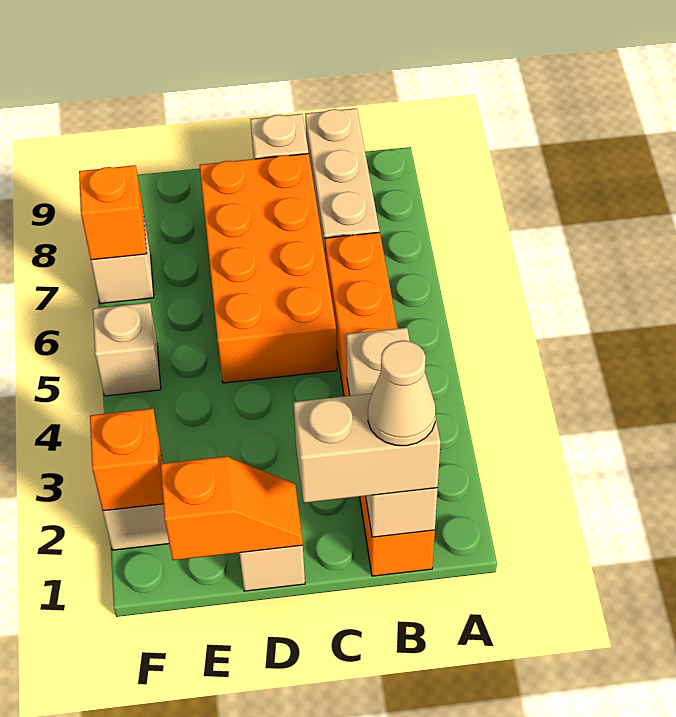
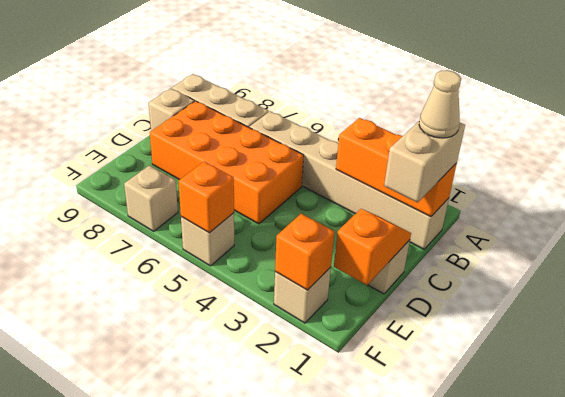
orange 1x6 brick [325,232,435,576] -> tan 1x6 brick [249,111,449,249]
tan 1x3 brick [346,328,438,537] -> orange 1x3 brick [336,118,457,217]
orange 1x1 brick [79,165,147,260] -> orange 1x1 brick moved to [178,161,234,233]

